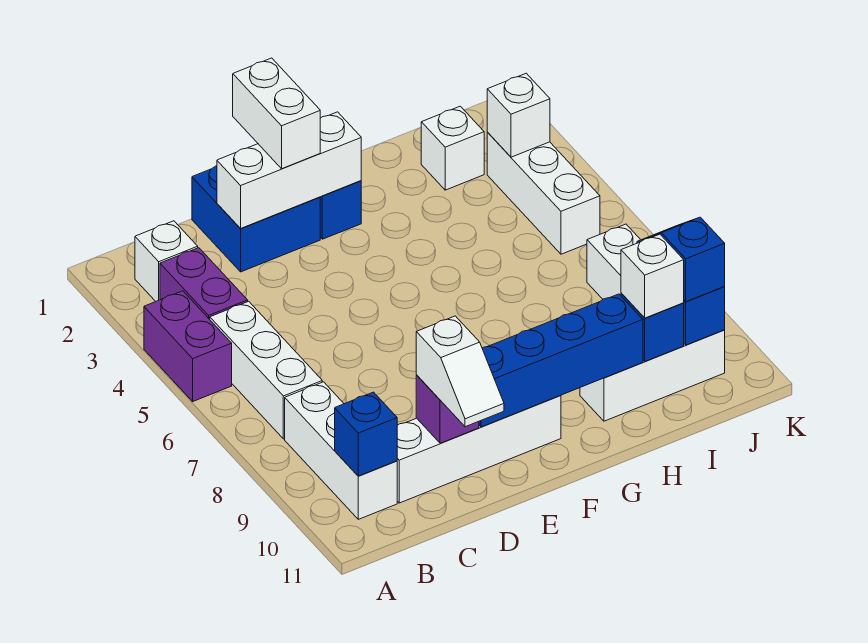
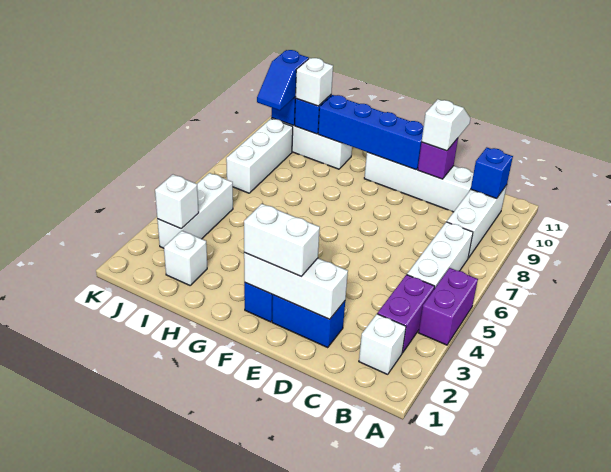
blue 2x2 brick [192,166,320,272] -> blue 1x2 brick [272,295,345,347]
white 1x2 brick [233,58,320,169] -> white 1x2 brick turned to [244,204,320,276]

